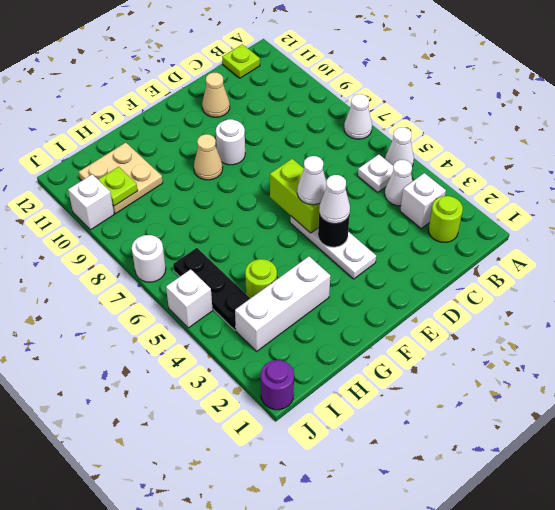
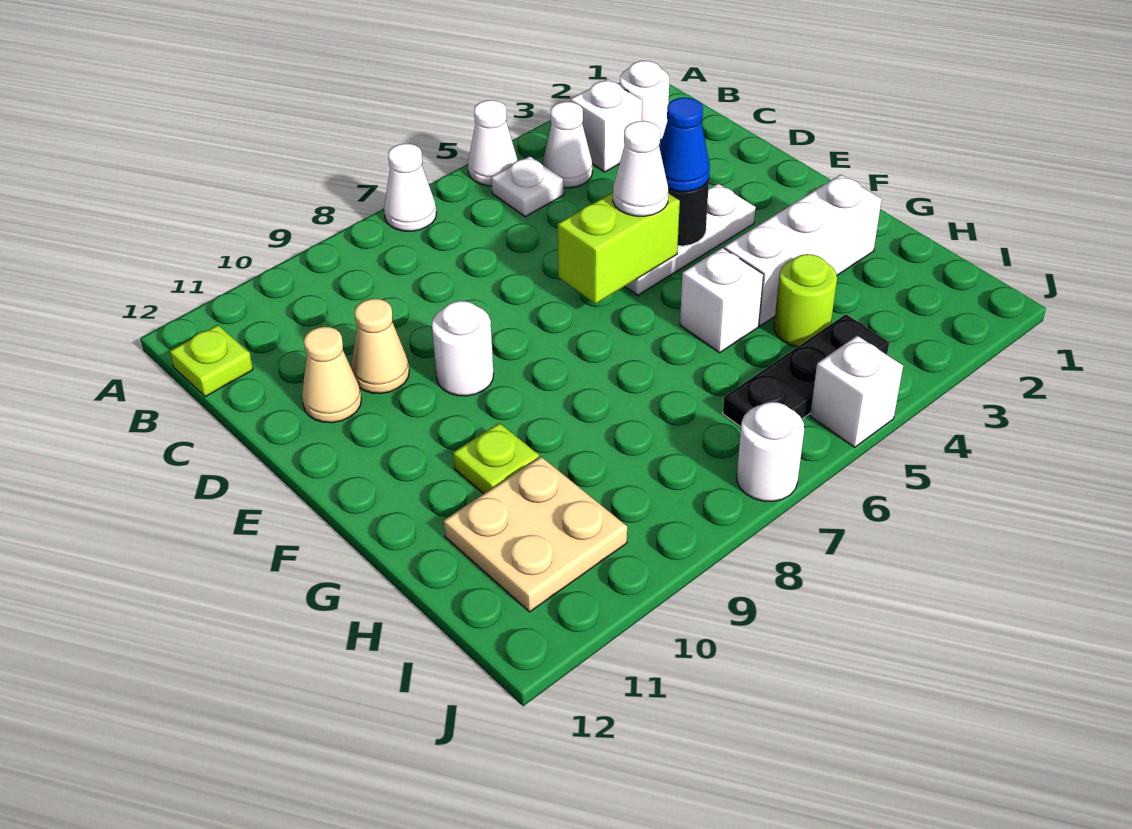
lime 1x1 round brick [429,196,463,242] -> white 1x1 round brick [620,61,669,141]
white 1x1 cone [319,175,350,224] -> blue 1x1 cone [660,98,710,192]
tan 1x1 cone [194,134,223,180] -> tan 1x1 cone moved to [351,299,409,393]
white 1x3 brick [235,257,330,351] -> white 1x3 brick turned to [724,175,882,326]
lime 1x1 plate [98,167,138,206] -> lime 1x1 plate moved to [453,423,539,494]
purple 1x1 round brick [261,360,294,410] -> none
white 1x1 brick [68,174,114,230] -> white 1x1 brick moved to [680,248,763,353]

